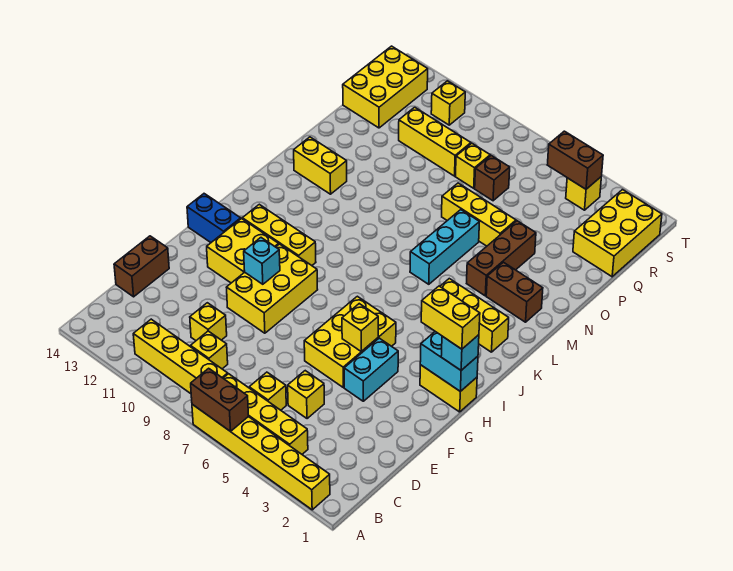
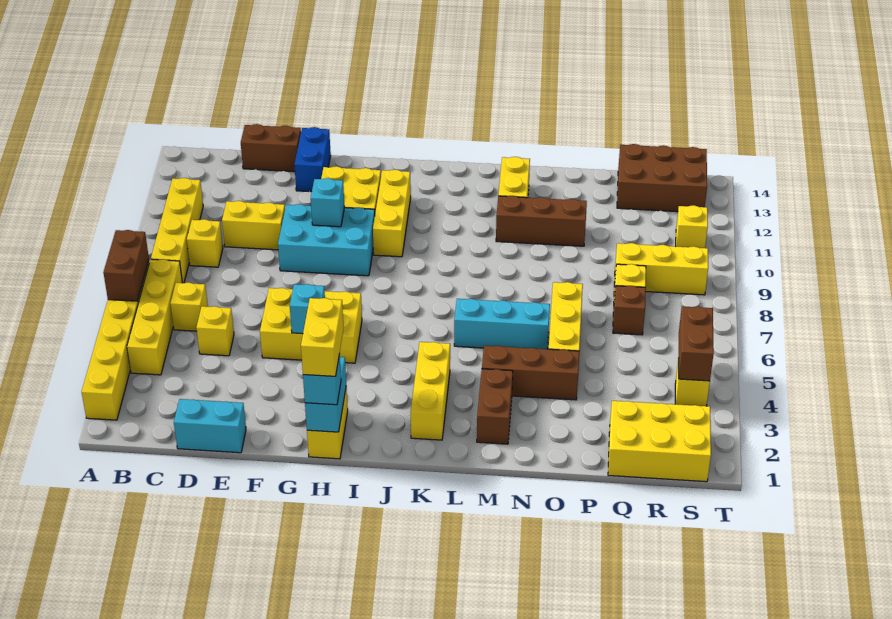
yellow 1x1 brick [190,303,227,340] -> yellow 1x2 brick [222,201,285,250]
cyan 1x2 brick [344,338,398,401] -> cyan 1x2 brick moved to [174,399,246,453]
yellow 2x3 brick [226,244,318,333] -> cyan 2x3 brick [278,204,375,276]
yellow 1x1 brick [342,304,378,351] -> cyan 1x1 brick [290,284,325,334]
blue 1x2 brick [187,194,241,242] -> blue 1x2 brick moved to [294,127,331,192]
none -> brown 1x3 brick [496,196,587,246]
yellow 1x3 brick [399,107,471,176] -> yellow 1x3 brick turned to [614,243,708,295]
yellow 2x3 brick [343,46,428,128] -> brown 2x3 brick [617,144,707,212]

